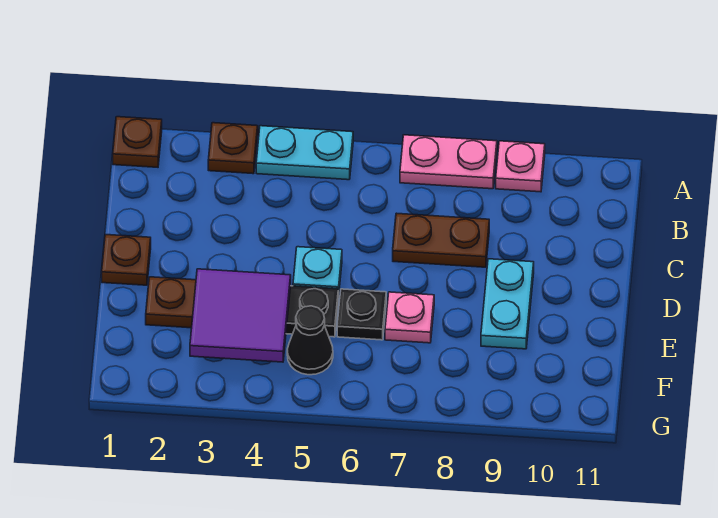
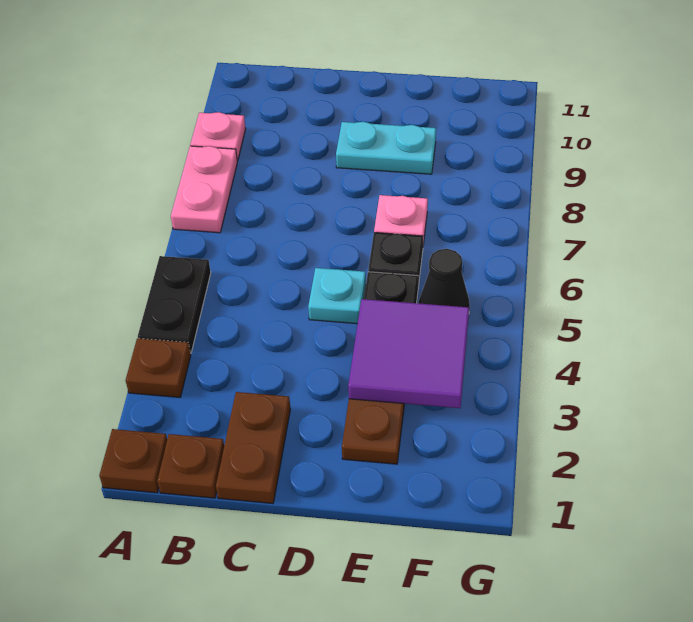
cyan 1x2 plate [256,126,353,180] -> black 1x2 plate [138,256,211,353]
brown 1x2 plate [393,213,489,267] -> brown 1x2 plate moved to [216,392,290,503]
brown 1x1 plate [102,235,151,285] -> brown 1x1 plate moved to [157,434,224,498]

